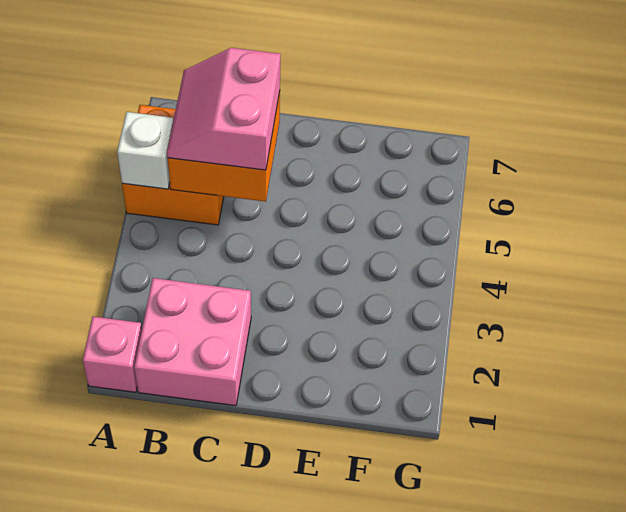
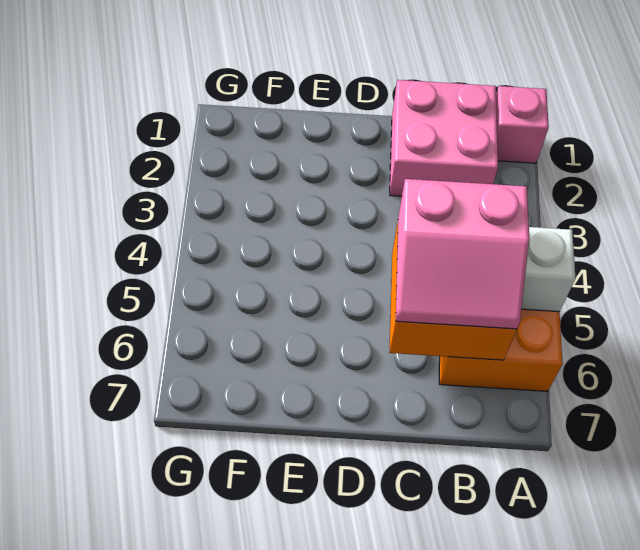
pink 2x2 slope [167,48,281,170] -> pink 2x2 slope turned to [396,179,529,329]

